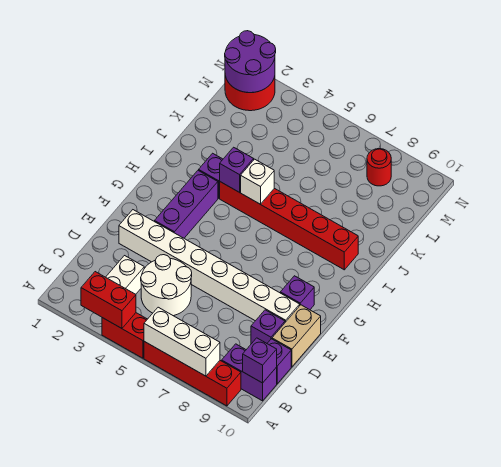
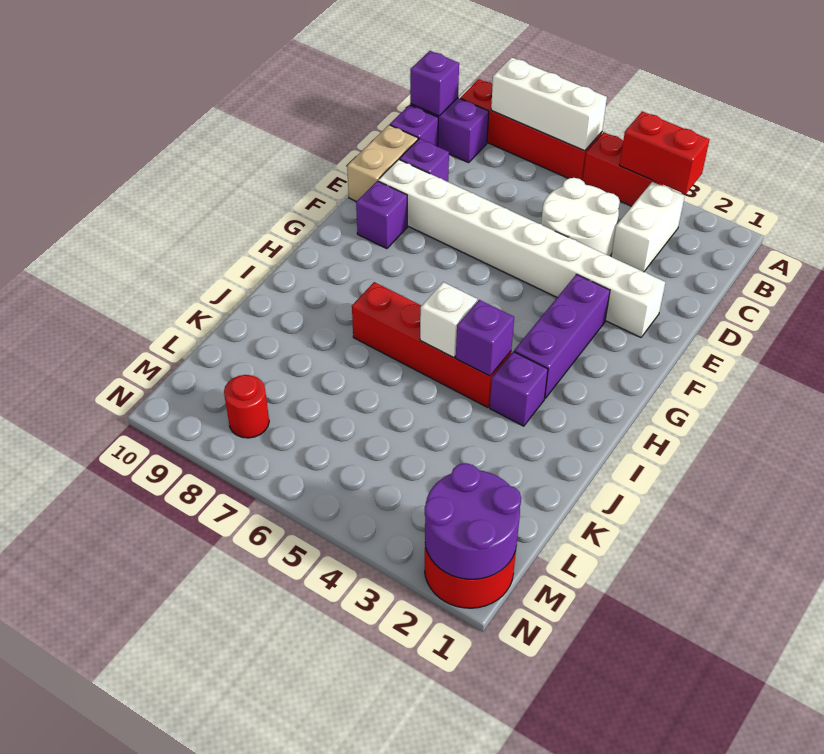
red 1x6 brick [220,182,358,270] -> red 1x4 brick [352,282,511,407]

